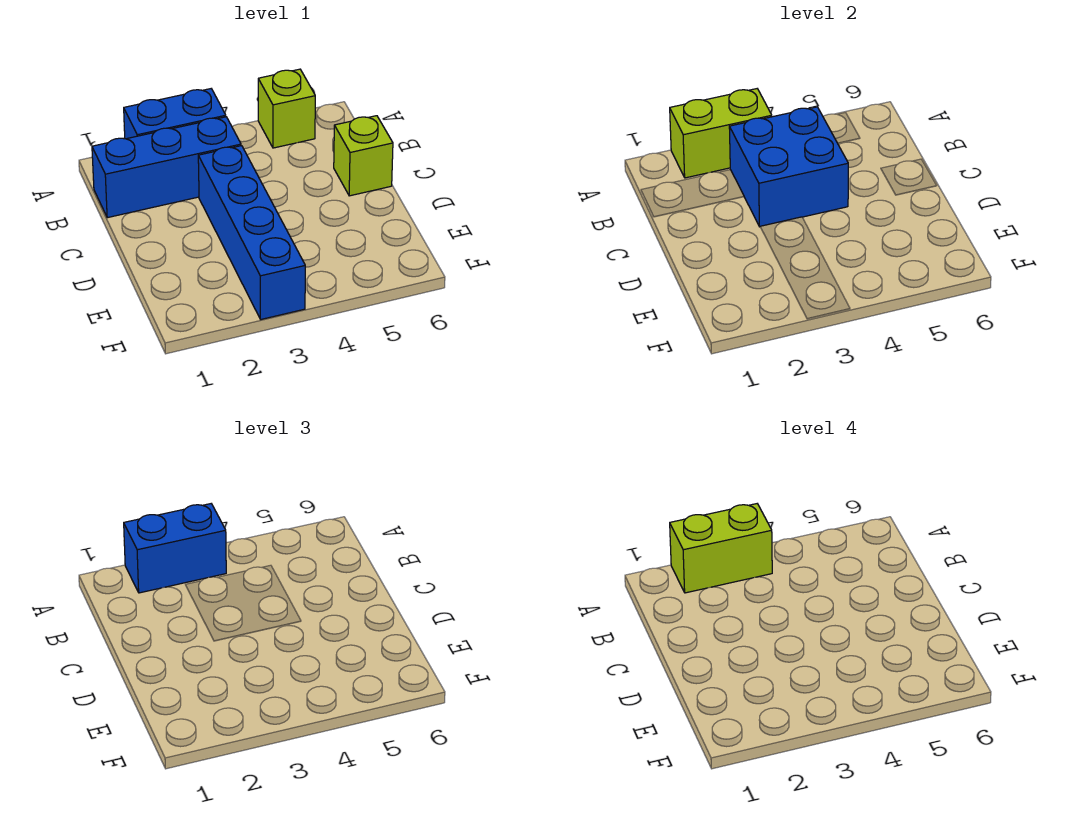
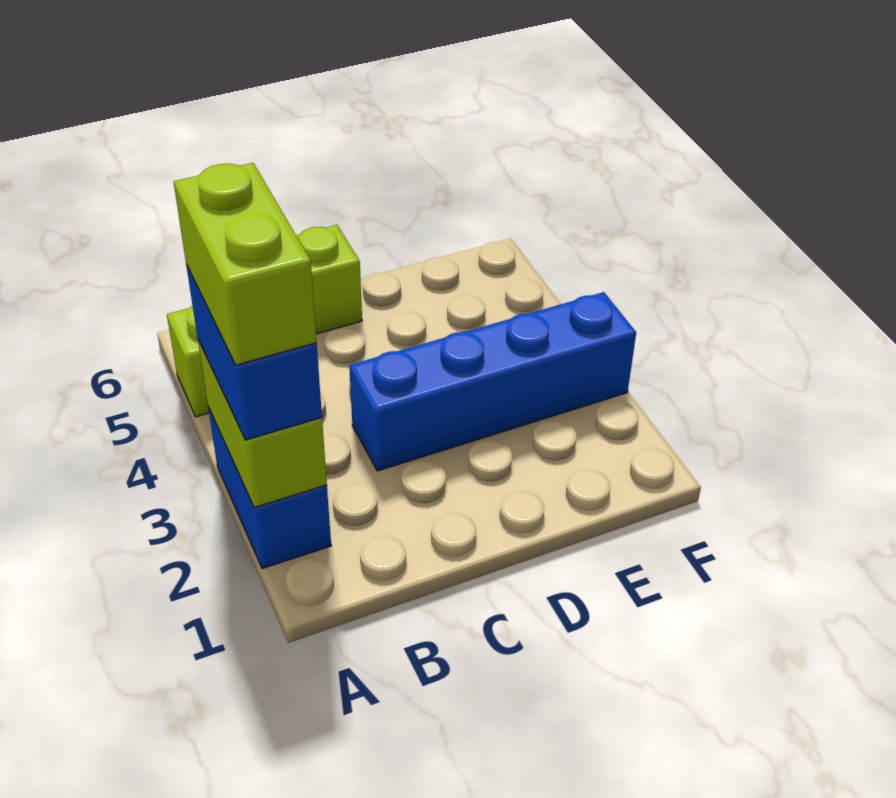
blue 1x3 brick [92,117,241,218] -> none
blue 2x2 brick [729,107,848,227] -> none

